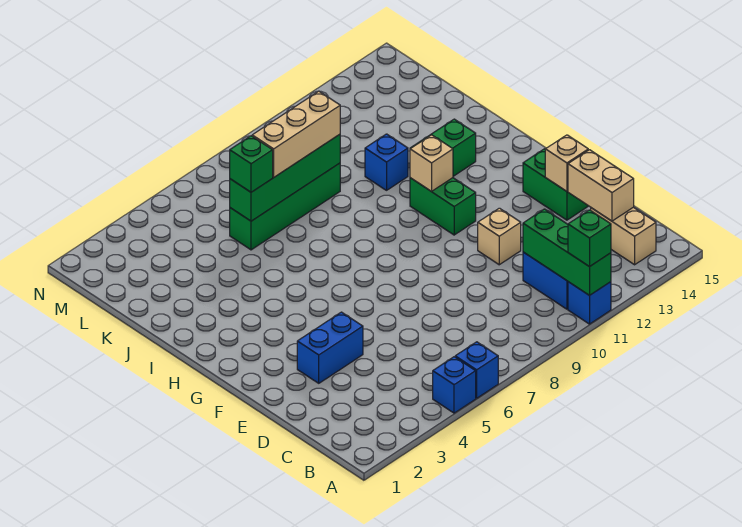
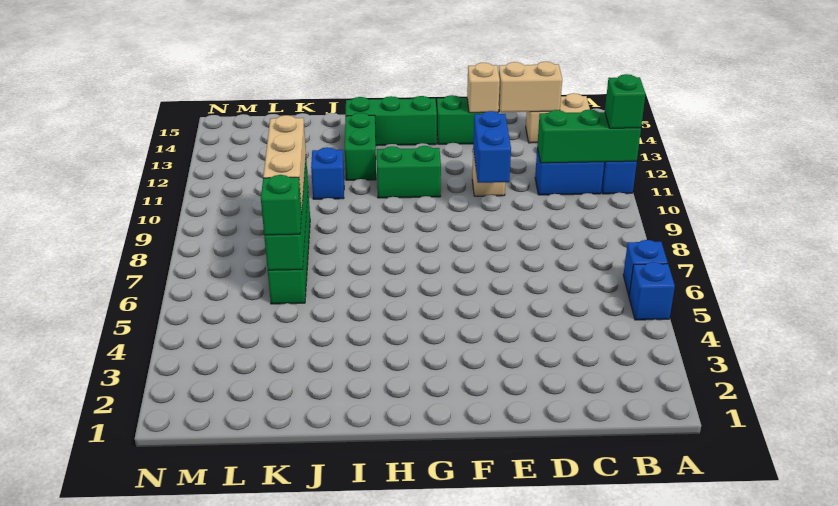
blue 1x2 brick [297,312,363,383] -> blue 1x2 brick moved to [473,111,511,183]
none -> green 1x3 brick [346,96,437,146]
tan 1x1 brick [410,135,453,191] -> none

